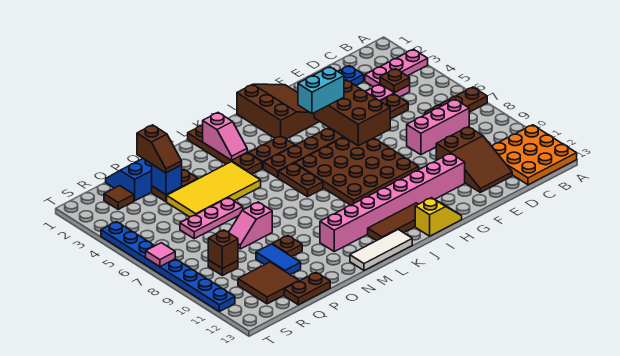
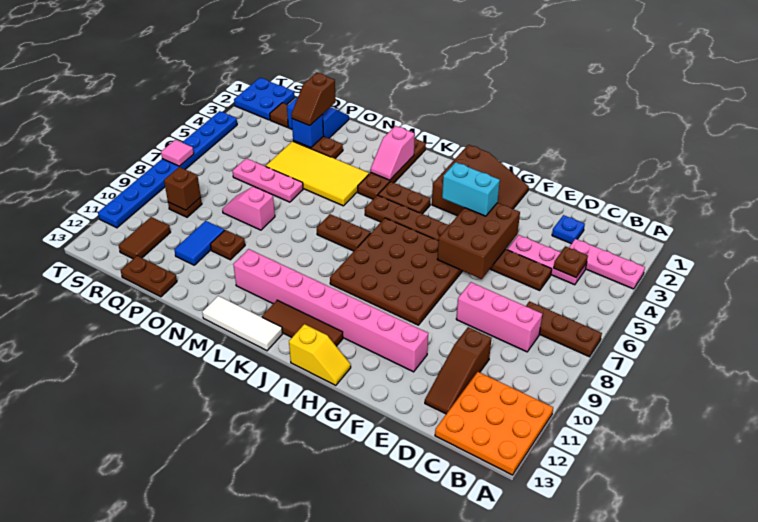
brown 2x3 slope [436,127,512,192] -> brown 1x3 slope [425,327,492,414]
brown 1x2 plate [278,164,323,197] -> brown 1x2 plate turned to [317,214,371,251]
brown 2x2 tile [238,262,299,304] -> brown 1x2 tile [119,217,171,259]
none -> blue 2x2 plate [234,78,295,120]

